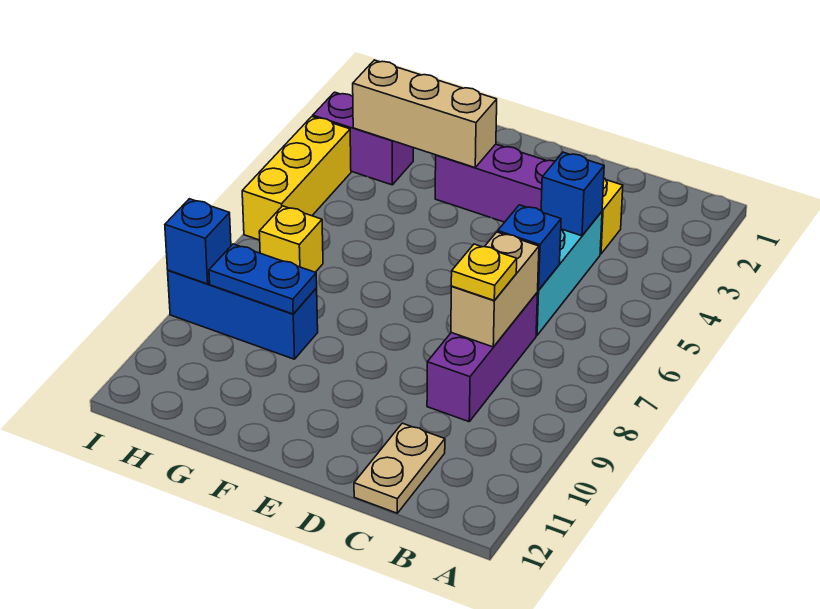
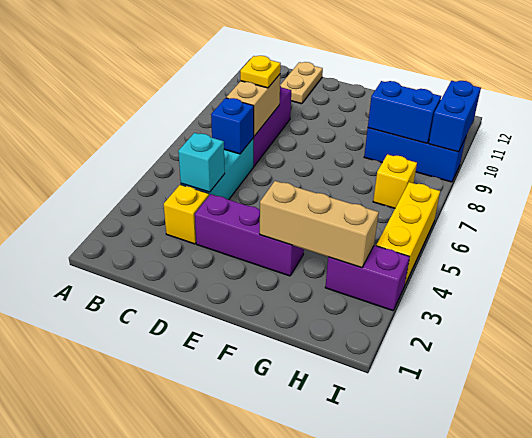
blue 1x1 brick [541,152,604,236] -> cyan 1x1 brick [178,133,225,192]
blue 1x2 plate [209,244,317,314] -> blue 1x2 brick [368,81,441,143]
blue 1x1 brick [165,199,231,284] -> blue 1x2 brick [429,81,481,152]

